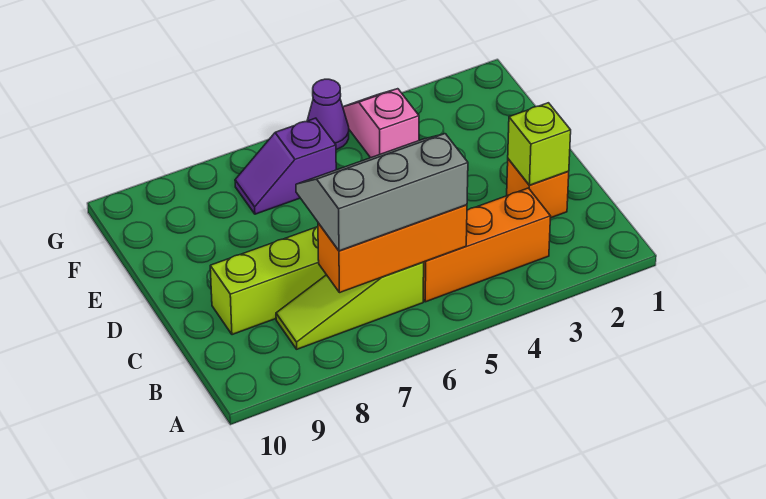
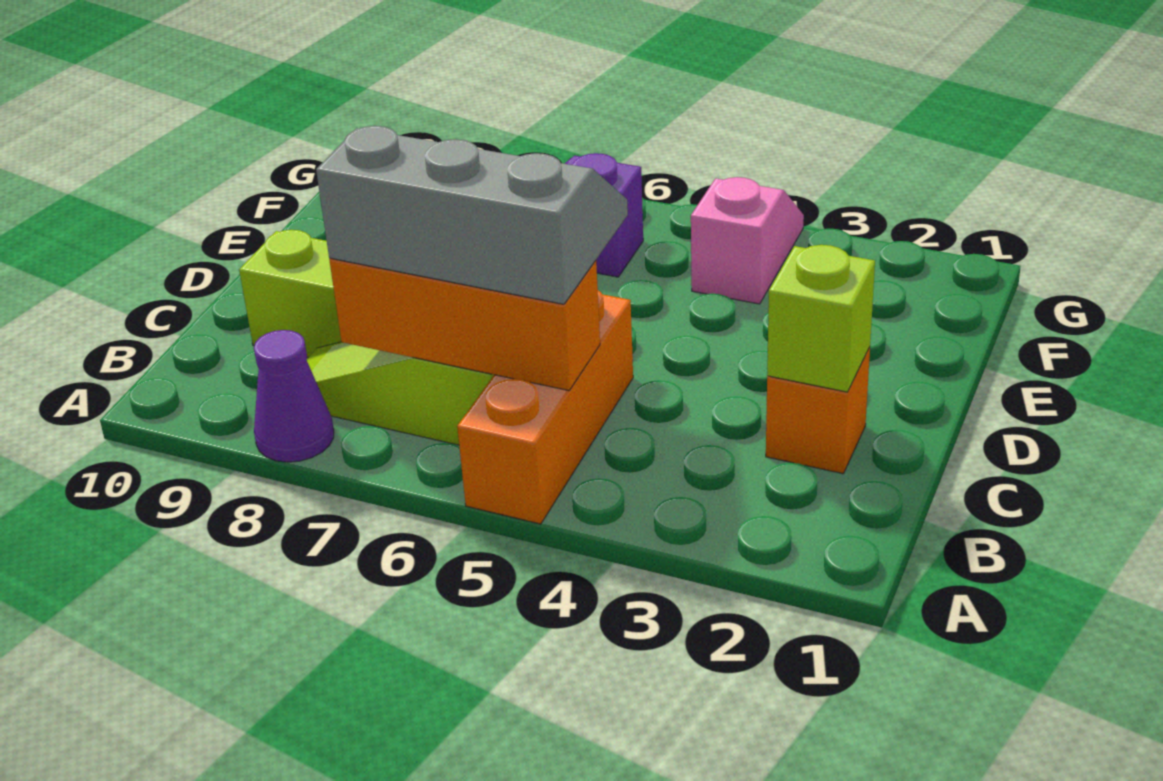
orange 1x3 brick [423,188,551,302] -> orange 1x3 brick turned to [457,290,633,524]
purple 1x1 cone [307,79,349,150] -> purple 1x1 cone moved to [254,330,334,462]

